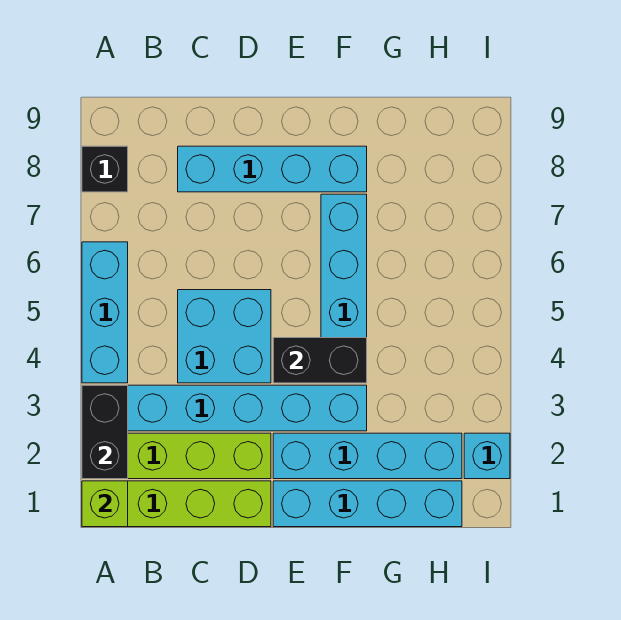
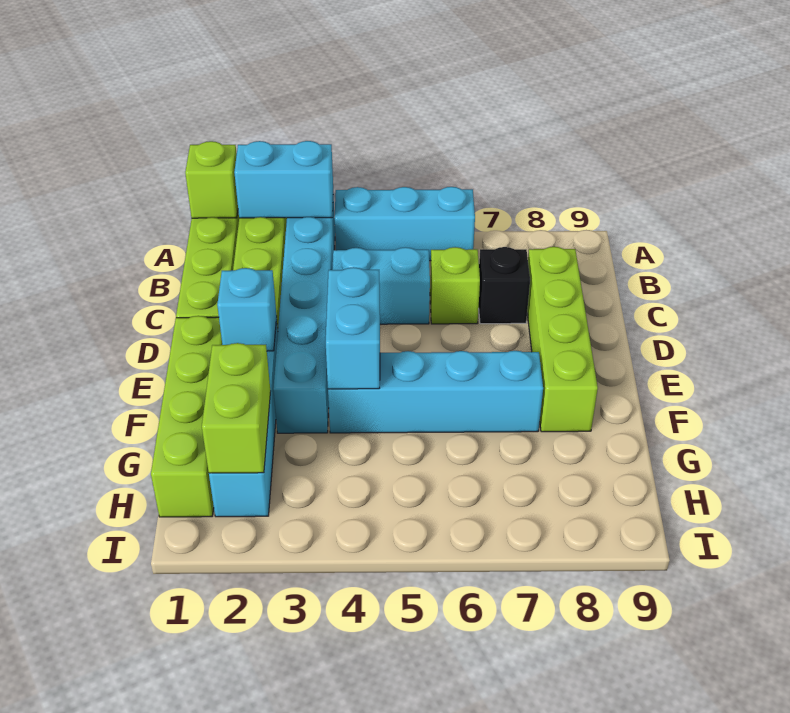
black 1x2 brick [82,385,128,479] -> cyan 1x2 brick [234,141,333,218]
black 1x1 brick [82,146,128,192] -> black 1x1 brick moved to [479,247,530,324]
cyan 2x2 brick [178,290,271,383] -> cyan 1x2 brick [333,247,430,324]
none -> lime 1x1 brick [430,247,480,324]
cyan 1x4 brick [178,146,367,192] -> lime 1x4 brick [527,247,598,432]
cyan 1x4 brick [273,481,462,527] -> lime 1x4 brick [151,316,222,517]
black 1x2 brick [273,338,367,383] -> cyan 1x2 brick [326,267,380,389]
none -> lime 1x2 brick [202,343,271,473]
cyan 1x1 brick [464,433,510,479] -> cyan 1x1 brick moved to [217,268,277,351]

